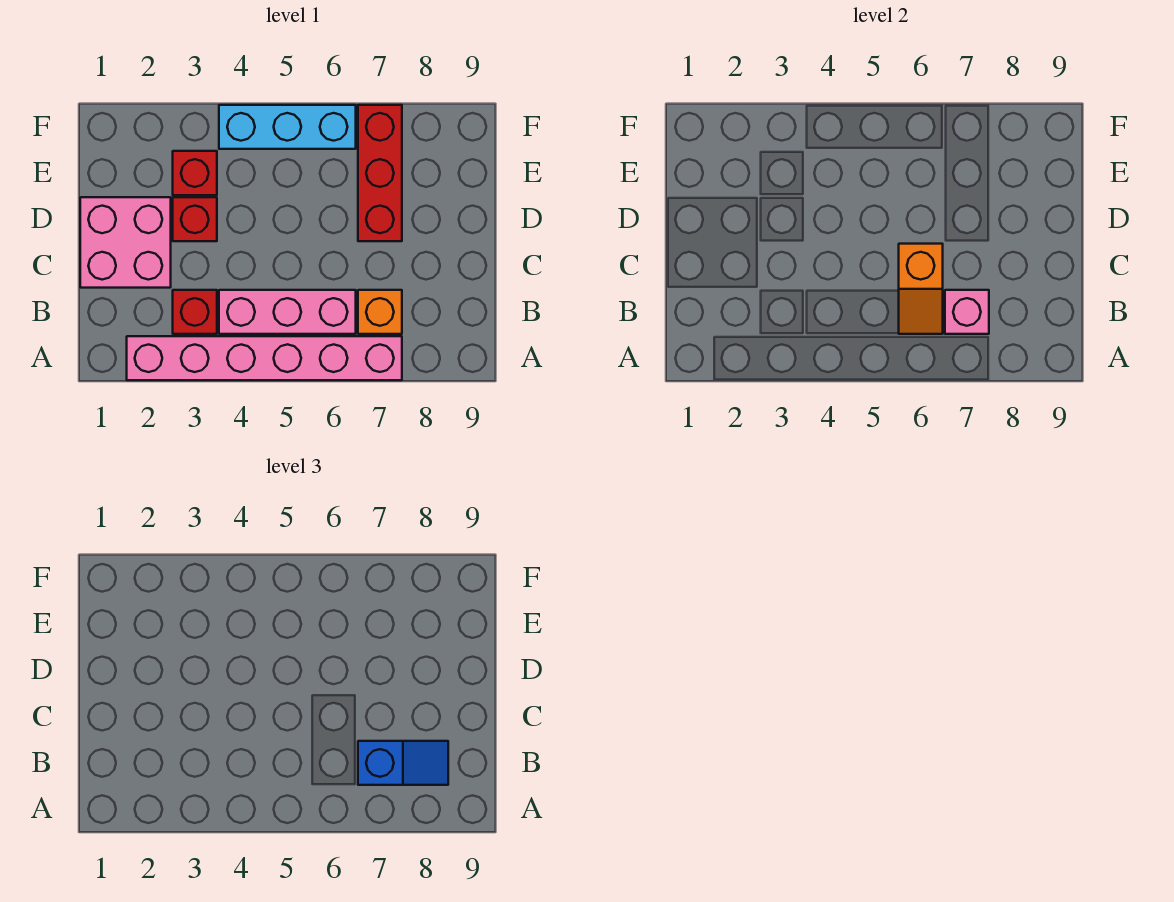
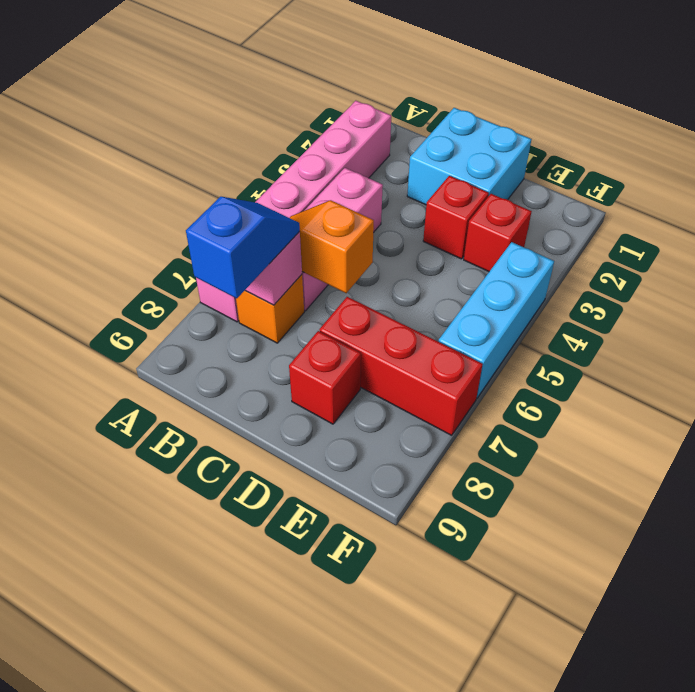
red 1x1 brick [173,290,217,334] -> red 1x1 brick moved to [289,331,361,424]
blue 1x2 slope [358,741,448,785] -> blue 1x2 slope turned to [186,197,300,299]
pink 2x2 brick [80,197,171,288] -> cyan 2x2 brick [407,108,531,205]

